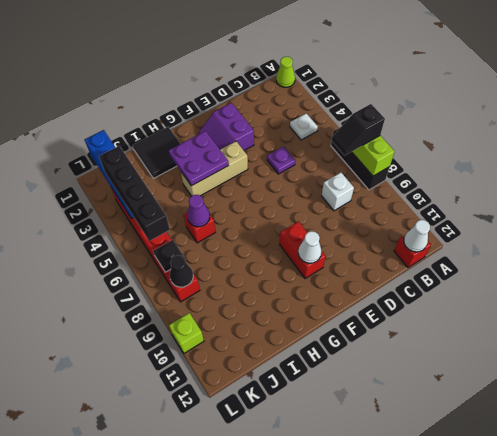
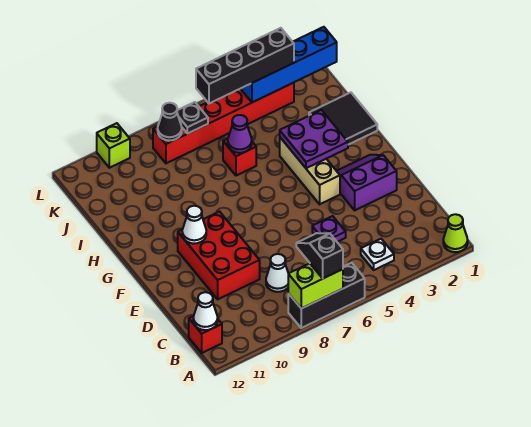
white 1x1 brick [322,173,354,211] -> white 1x1 cone [266,254,288,292]
red 1x2 brick [279,222,326,279] -> red 2x3 brick [178,212,260,299]

